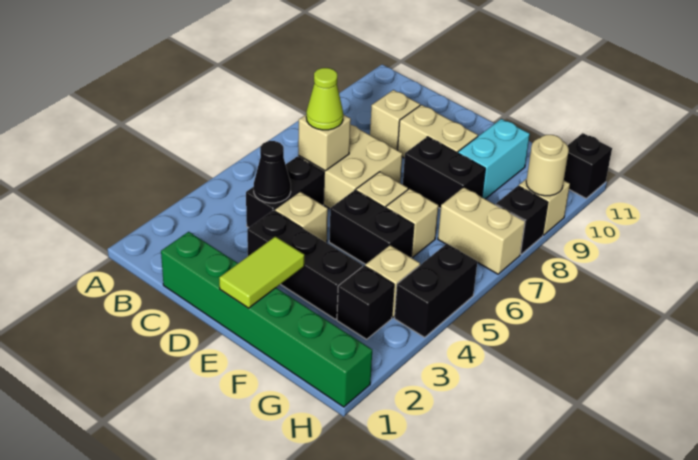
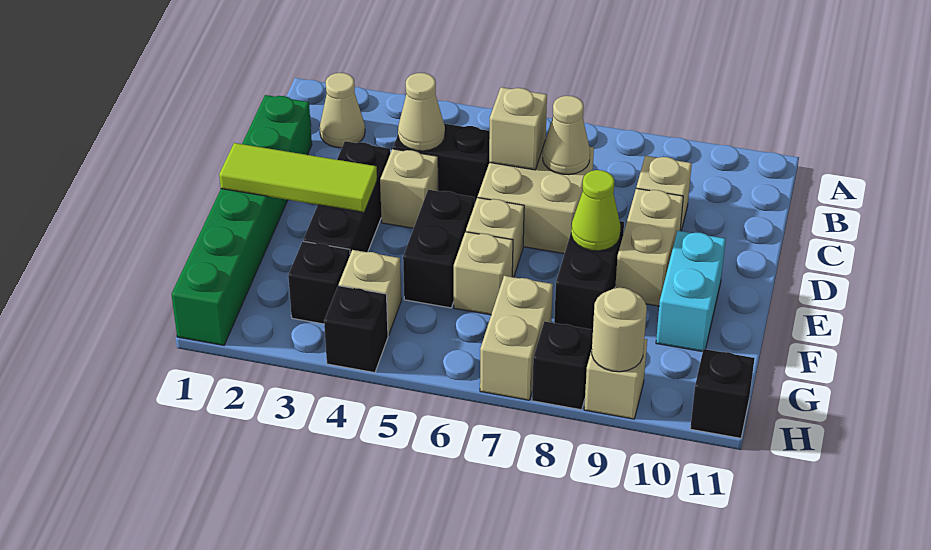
none -> tan 1x1 cone [320,73,365,148]
black 1x1 cone [254,141,291,203] -> tan 1x1 cone [398,73,445,151]
lime 1x1 cone [306,68,343,130] -> lime 1x1 cone moved to [571,170,620,251]
none -> tan 1x1 cone [543,96,590,175]
lime 1x2 tile [219,237,304,308] -> lime 1x3 tile [219,143,377,212]
cyan 1x2 brick [458,119,530,199] -> cyan 1x2 brick turned to [656,231,726,352]
black 1x2 brick [394,244,477,337] -> black 1x1 brick [324,286,388,373]

